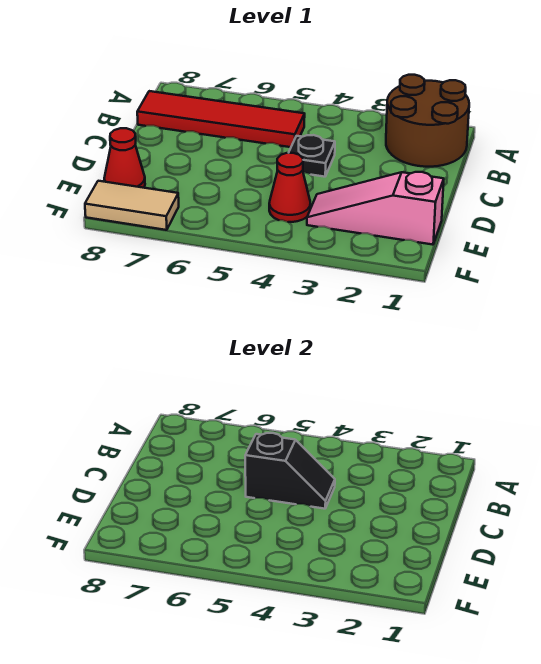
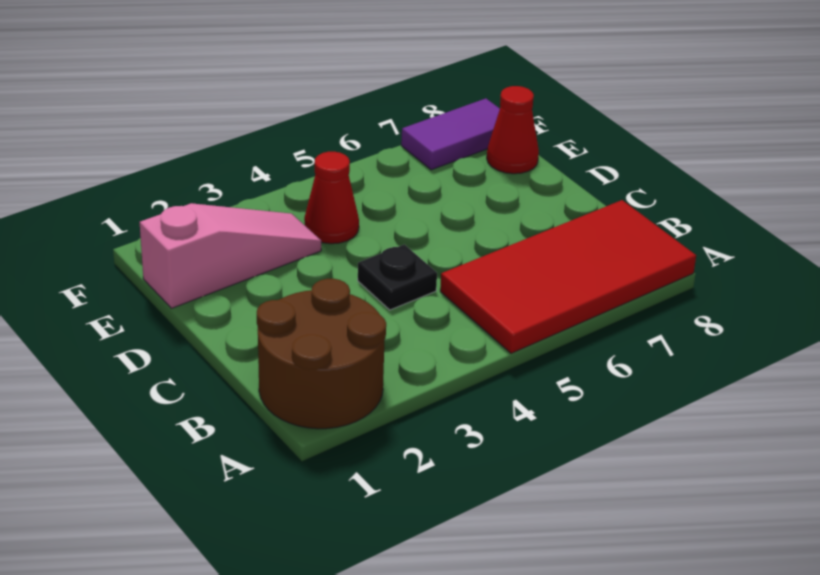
red 1x4 tile [137,91,305,147] -> red 2x4 tile [440,200,696,353]
black 1x2 slope [245,433,335,509] -> none
tan 1x2 tile [85,181,179,230] -> purple 1x2 tile [401,98,500,170]

